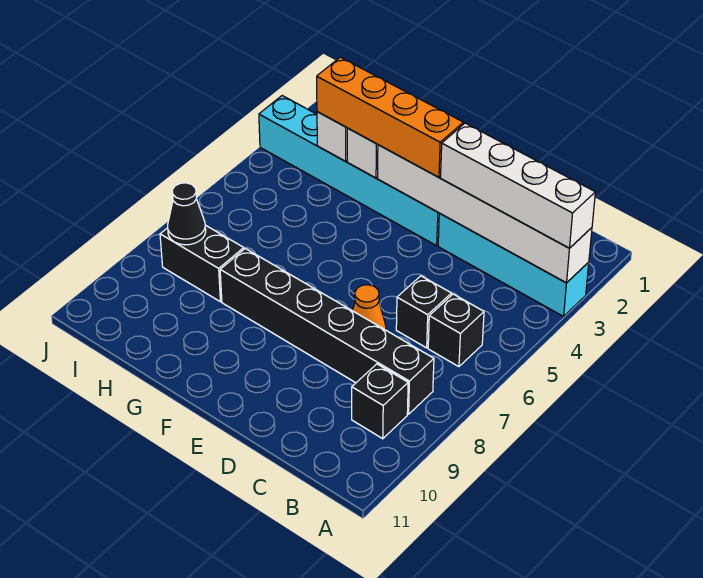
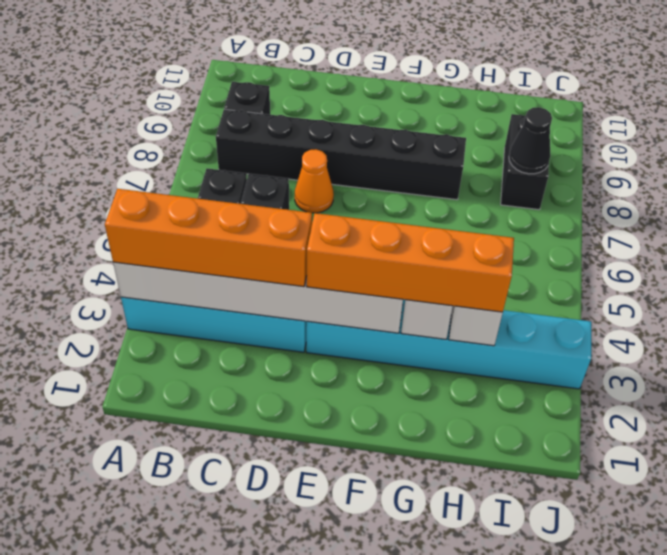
white 1x4 brick [441,123,595,248] -> orange 1x4 brick [105,189,312,287]
black 1x2 brick [160,225,244,302] -> black 1x2 brick turned to [501,114,550,210]

